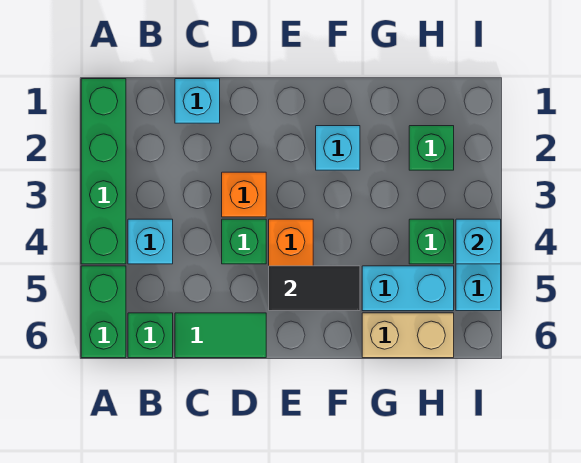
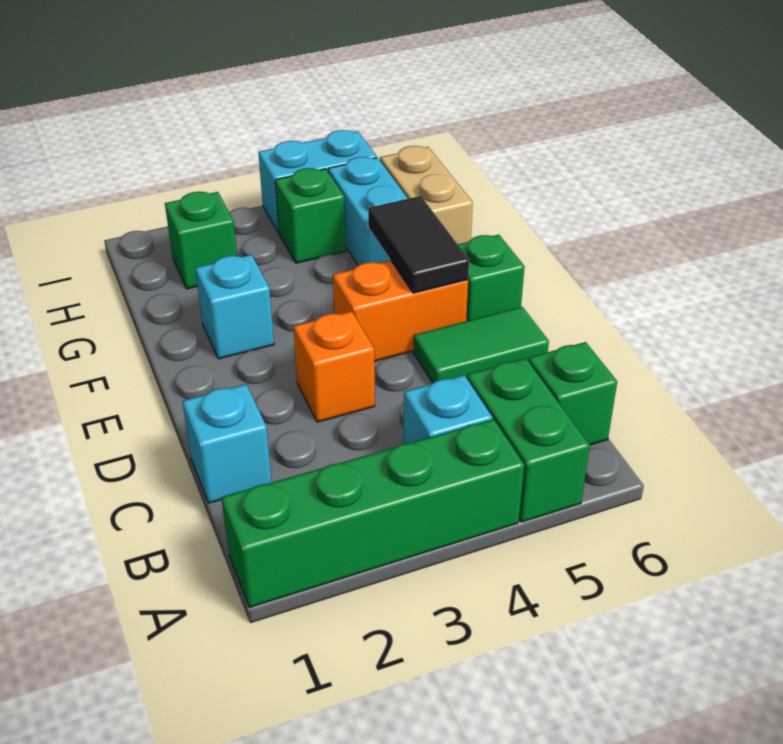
green 1x2 brick [81,266,126,358] -> green 1x2 brick turned to [467,358,590,522]
green 1x2 tile [175,313,266,358] -> green 1x2 tile turned to [413,307,549,383]
green 1x1 brick [222,219,266,264] -> green 1x1 brick moved to [458,235,525,321]
cyan 1x1 brick [456,219,501,264] -> none

